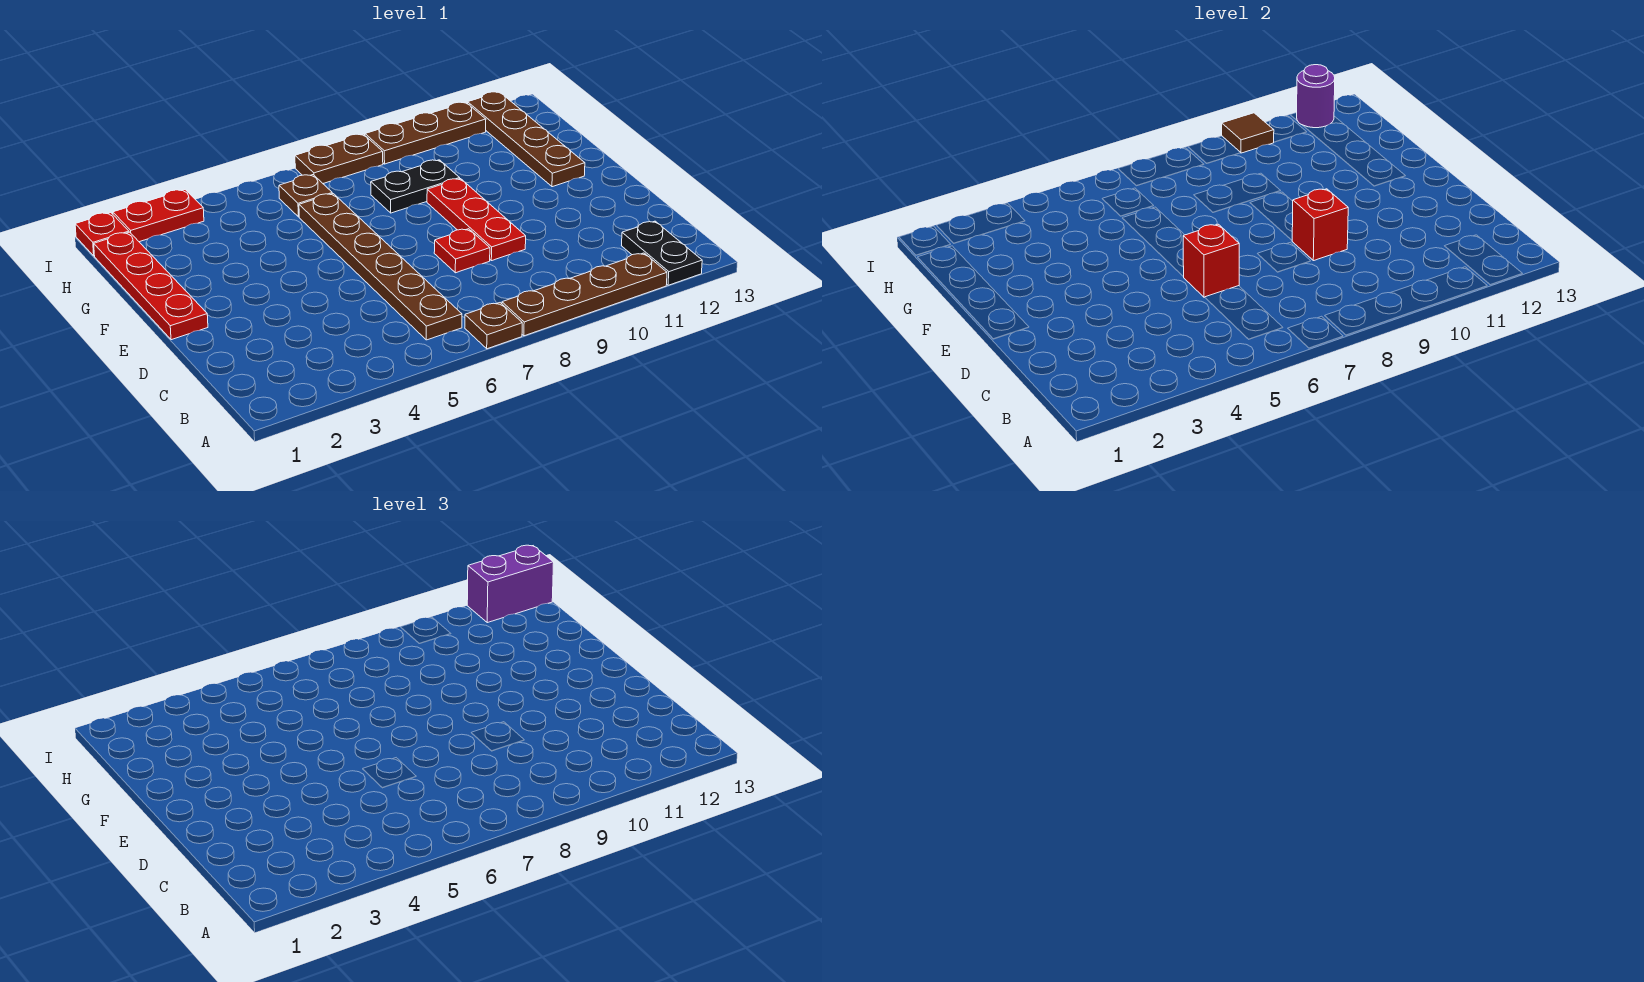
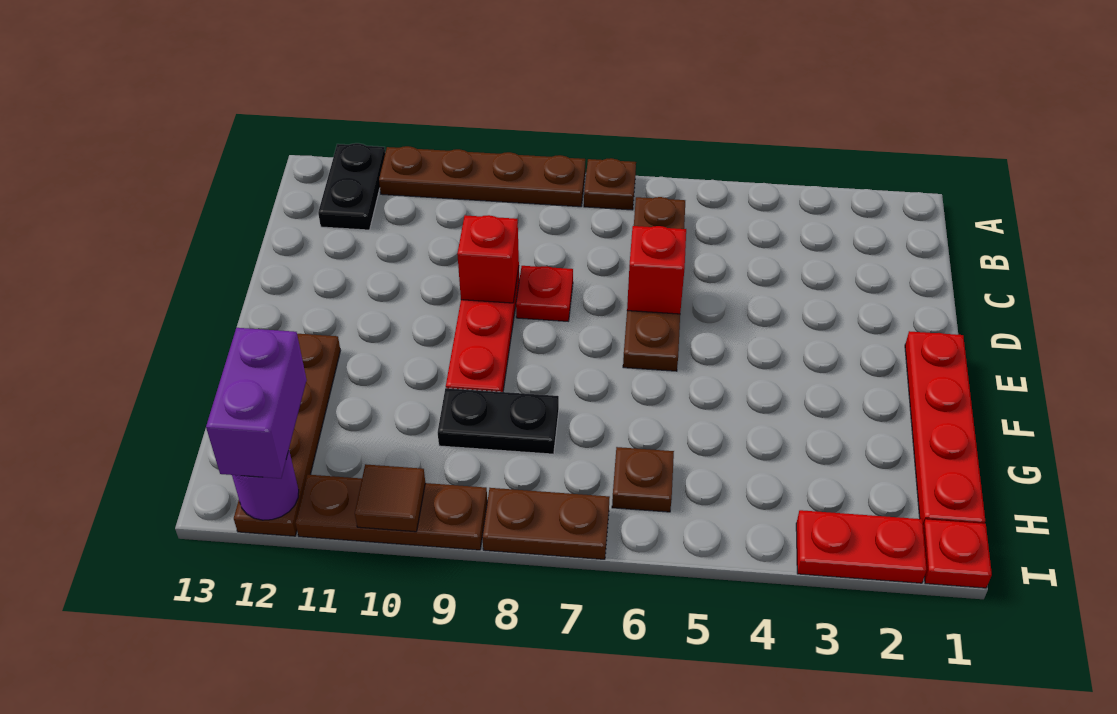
brown 1x6 plate [299,194,462,340] -> brown 1x4 plate [623,197,685,371]
purple 1x2 brick [467,545,554,623] -> purple 1x2 brick turned to [206,328,307,478]

